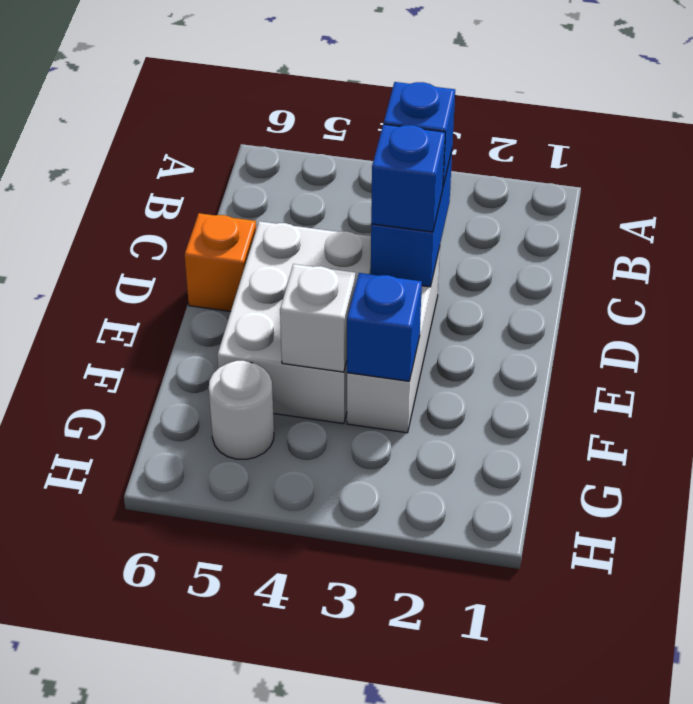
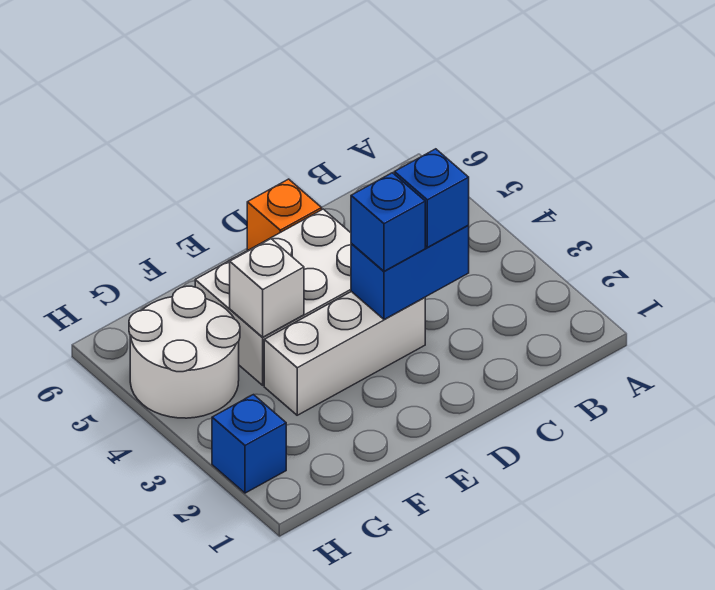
blue 1x1 brick [347,273,422,381] -> blue 1x1 brick moved to [212,395,286,493]
white 1x1 round brick [209,361,274,459] -> white 2x2 round brick [129,286,240,418]

